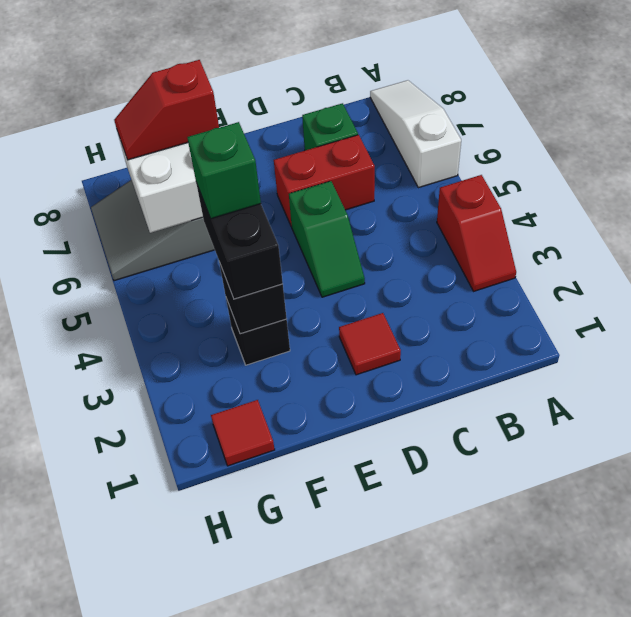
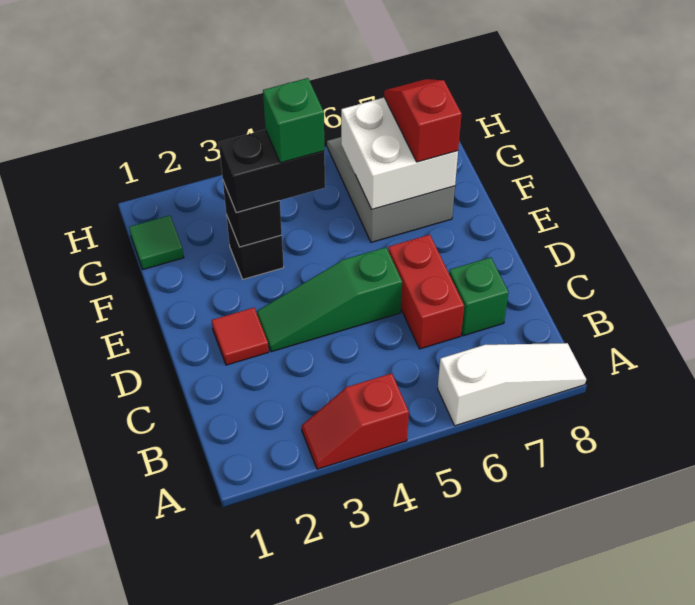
green 1x2 slope [289,181,365,297] -> green 1x3 slope [257,247,402,352]
red 1x1 tile [211,400,275,466] -> green 1x1 tile [129,215,184,269]

